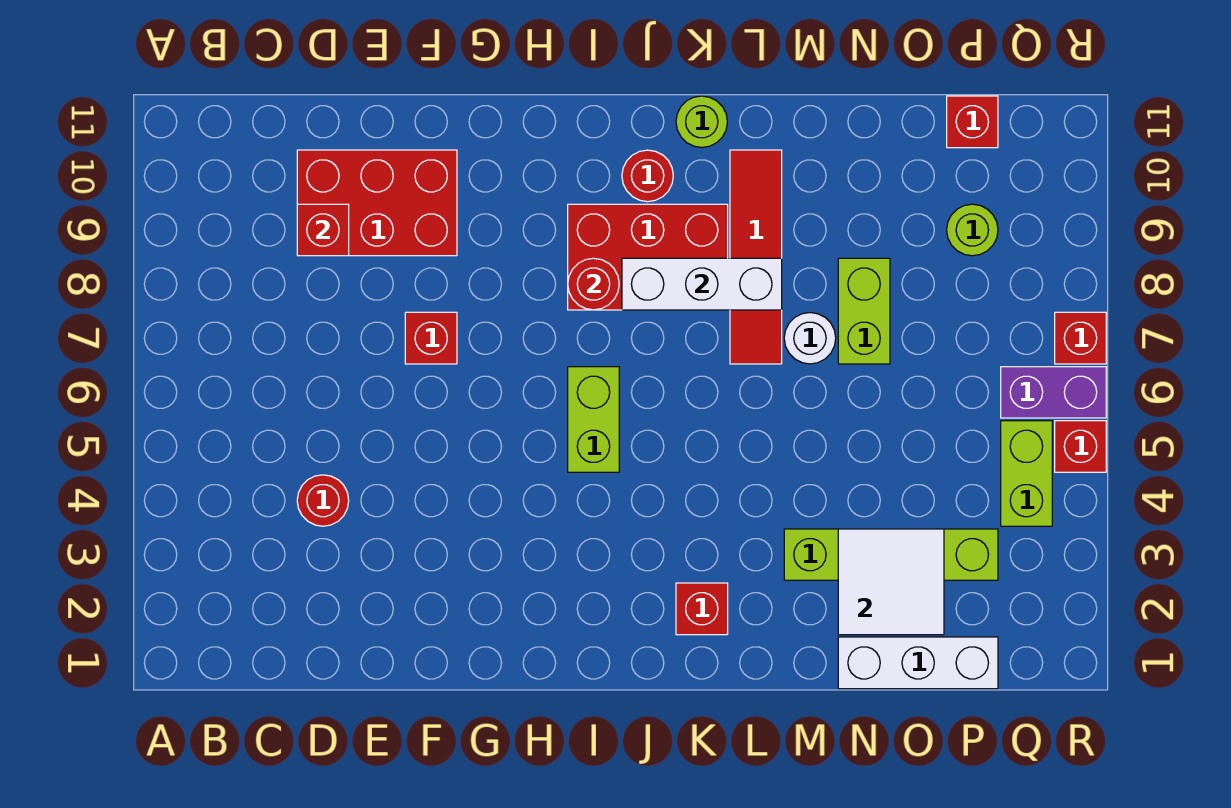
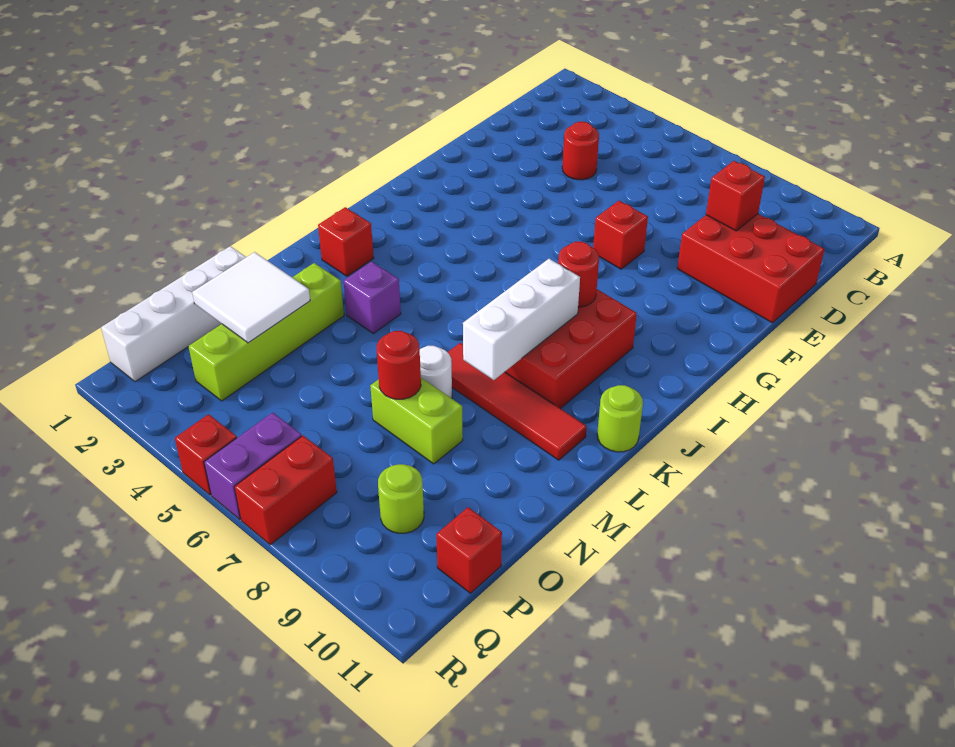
red 2x3 brick [297,150,457,256] -> red 2x3 brick turned to [677,214,824,323]
lime 1x2 brick [568,367,619,472] -> none
red 1x1 round brick [622,150,673,202] -> red 1x1 round brick moved to [377,331,421,399]
none -> purple 1x1 brick [344,261,401,334]
white 1x3 brick [838,637,998,689] -> white 1x4 brick [101,246,246,382]
lime 1x2 brick [1001,421,1052,526] -> none
red 1x1 brick [1055,312,1106,364] -> red 1x2 brick [234,436,337,545]

